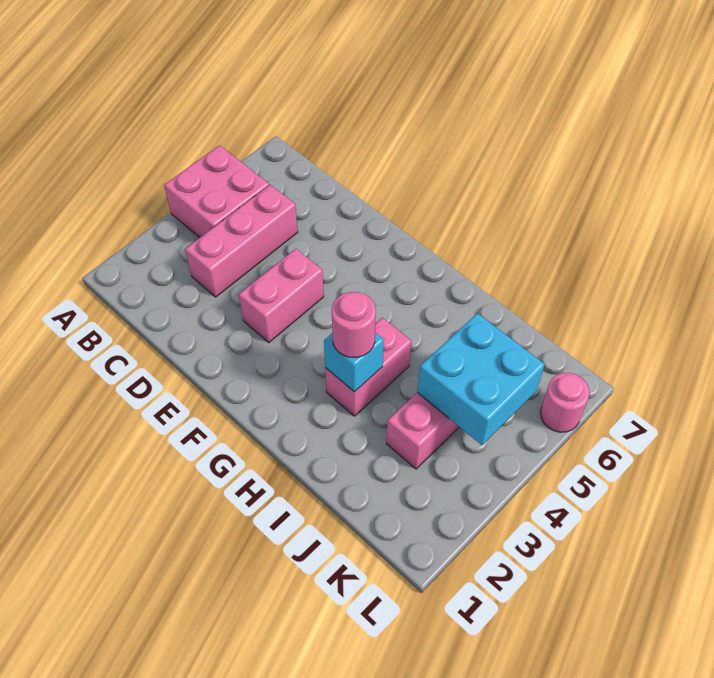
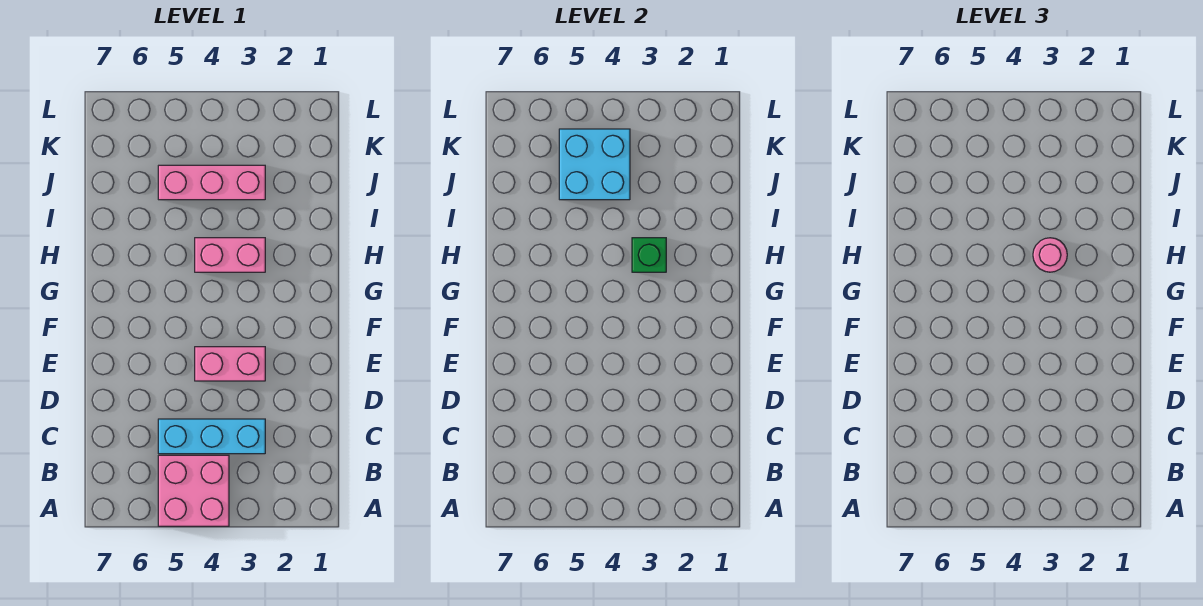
pink 1x3 brick [185,185,298,297] -> cyan 1x3 brick [158,419,265,454]
cyan 1x1 brick [324,333,384,392] -> green 1x1 brick [632,238,666,272]
pink 1x1 round brick [540,373,590,432] -> none

